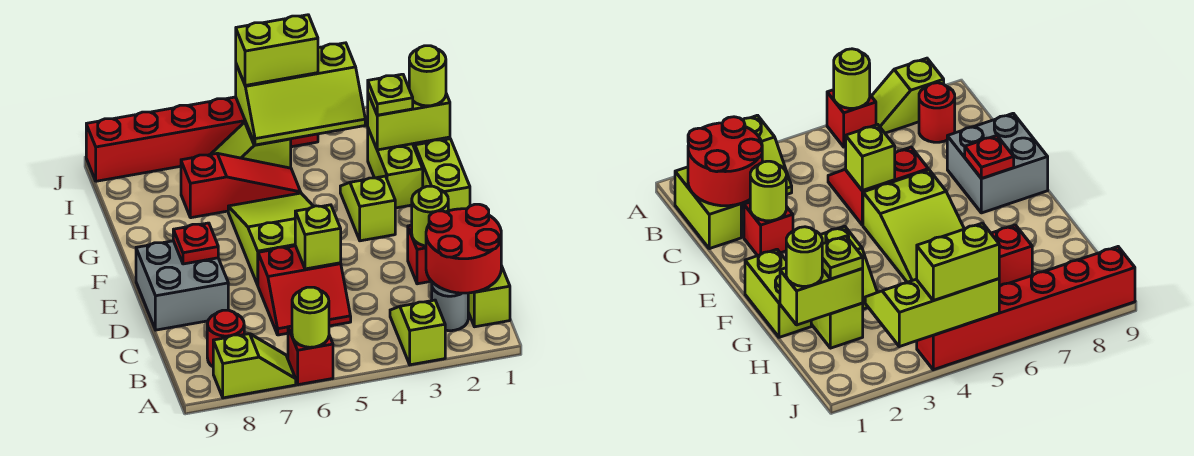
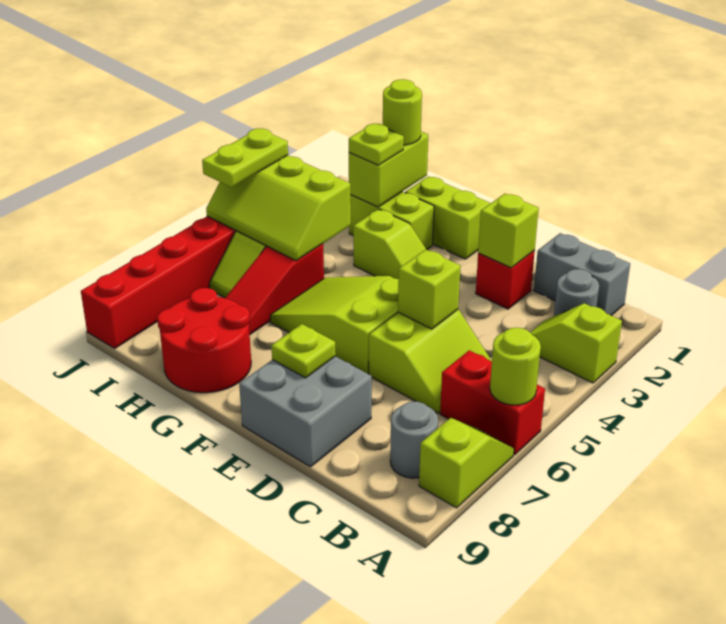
red 1x1 brick [288,326,333,385] -> red 1x2 brick [440,350,545,455]
lime 1x2 brick [468,266,510,327] -> grey 1x2 brick [534,233,630,316]
red 2x2 round brick [426,204,501,293] -> red 2x2 round brick moved to [157,288,251,393]
red 1x1 round brick [207,310,244,366] -> grey 1x1 round brick [390,401,438,478]
red 2x2 slope [258,246,351,335] -> lime 2x2 slope [369,309,492,413]
lime 1x1 round brick [412,186,448,246] -> lime 1x1 brick [478,194,539,268]
red 1x1 plate [173,223,218,264] -> lime 1x1 plate [271,324,336,378]
lime 1x2 slope [340,176,395,241] -> lime 1x2 slope turned to [353,209,426,279]
red 1x3 slope [181,153,301,218] -> red 1x3 slope turned to [225,244,324,334]
lime 2x3 slope [236,43,365,145] -> lime 2x3 slope turned to [206,155,351,261]
lime 1x2 brick [236,15,318,85] -> lime 1x2 plate [202,128,288,187]

